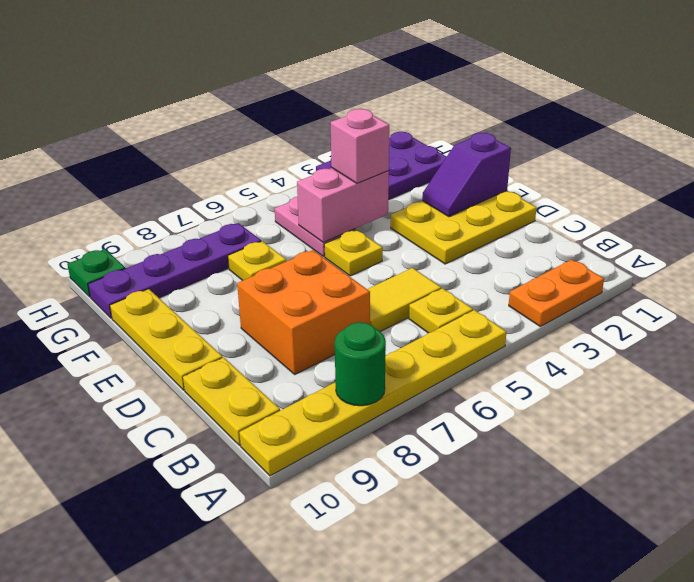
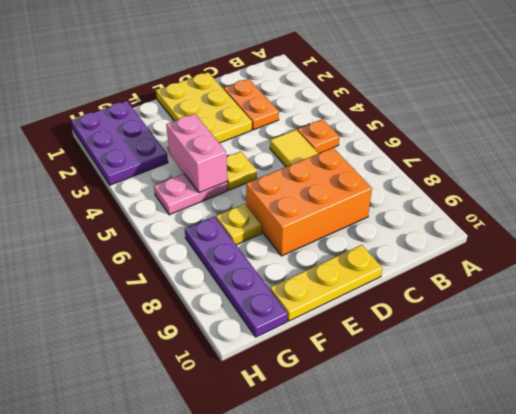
orange 1x2 plate [509,260,604,327] -> orange 1x2 plate moved to [224,79,279,130]
yellow 1x6 plate [239,310,506,476] -> none
green 1x1 round brick [335,322,386,406] -> none
yellow 1x1 plate [409,288,473,333] -> orange 1x1 plate [297,119,340,153]
yellow 1x2 plate [183,357,280,445] -> none
orange 2x2 brick [237,250,370,374] -> orange 2x3 brick [246,148,372,256]
purple 1x2 slope [422,133,511,216] -> none
pink 1x1 brick [331,109,389,183] -> none
green 1x1 plate [67,249,125,297] -> none

